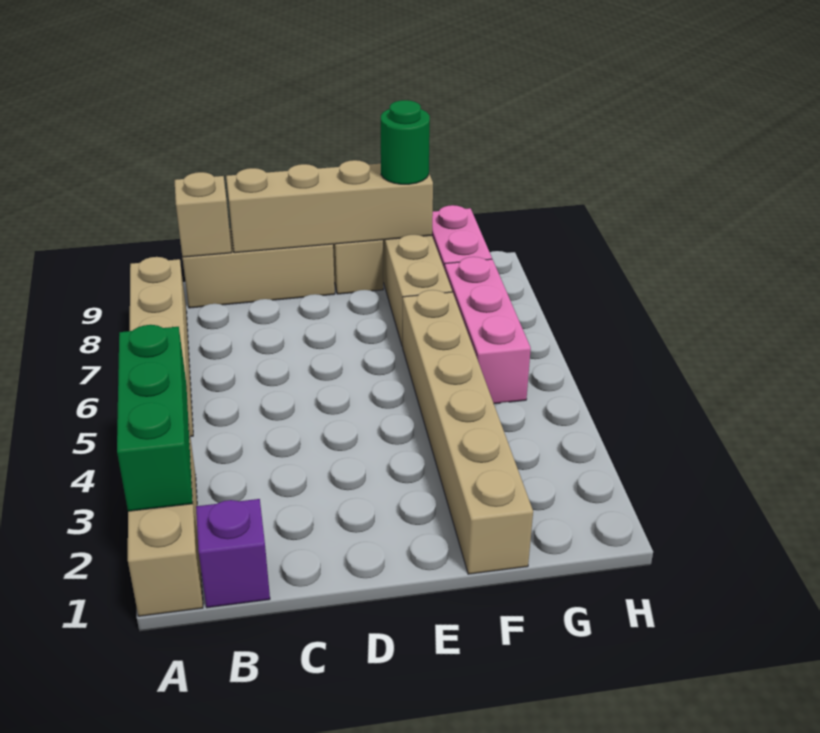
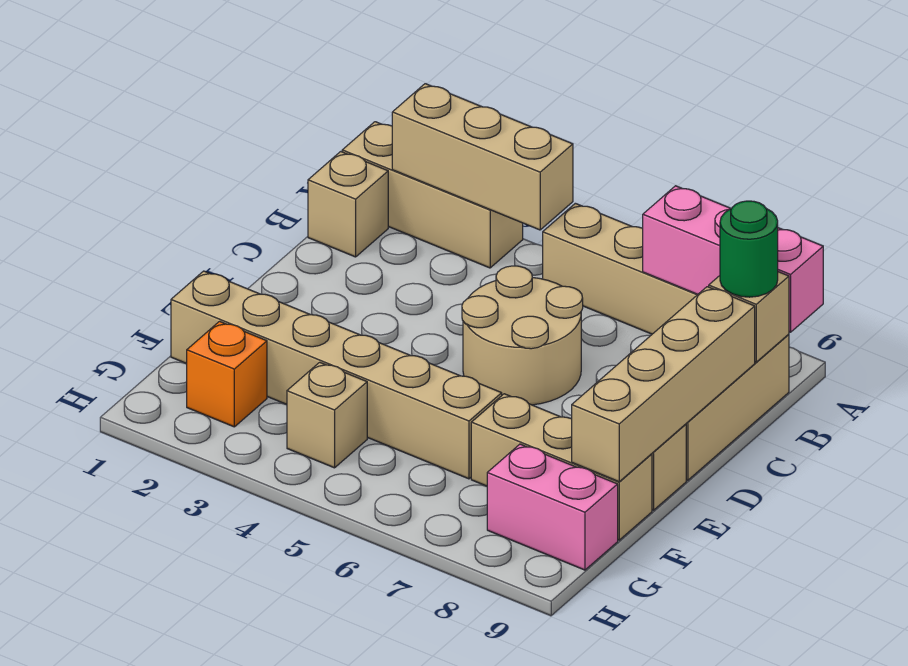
green 1x3 brick [117,325,193,511] -> tan 1x3 brick [392,84,573,230]
purple 1x1 brick [196,499,270,608] -> tan 1x1 brick [308,152,388,257]
none -> tan 2x2 round brick [462,266,583,405]
green 1x1 round brick [381,100,430,184] -> green 1x1 round brick moved to [720,201,778,297]
none -> orange 1x1 brick [187,321,267,427]
none -> tan 1x1 brick [287,362,367,468]
pink 1x3 brick [445,257,531,404] -> pink 1x3 brick moved to [643,186,823,332]

